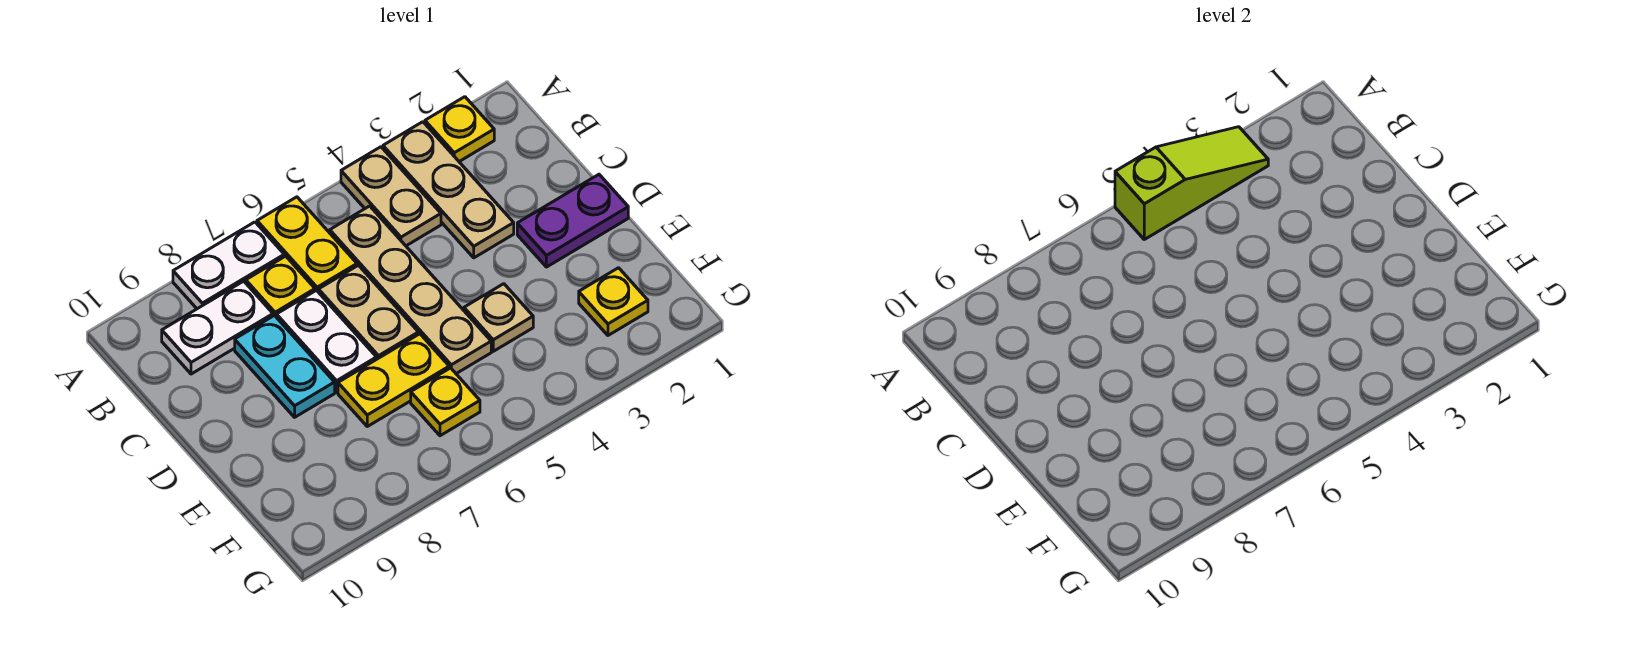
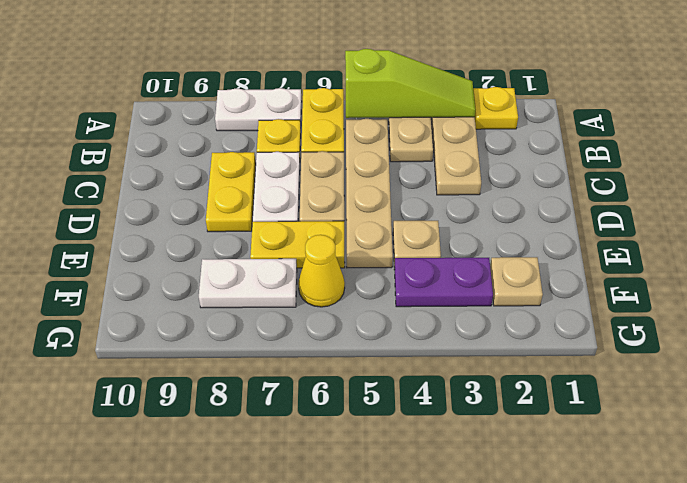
white 1x2 plate [162,281,273,374] -> white 1x2 plate moved to [199,259,297,308]
cyan 1x2 plate [235,315,335,417] -> yellow 1x2 plate [206,152,256,232]
purple 1x2 plate [517,175,628,267] -> purple 1x2 plate moved to [394,258,493,307]
yellow 1x1 plate [579,268,648,335] -> tan 1x1 plate [490,257,543,306]
yellow 1x1 plate [411,368,480,436] -> yellow 1x1 cone [298,235,345,307]

